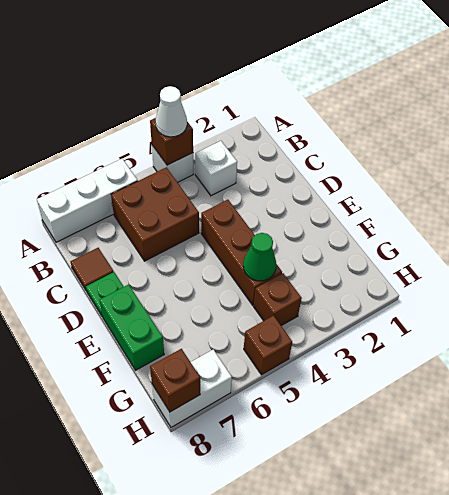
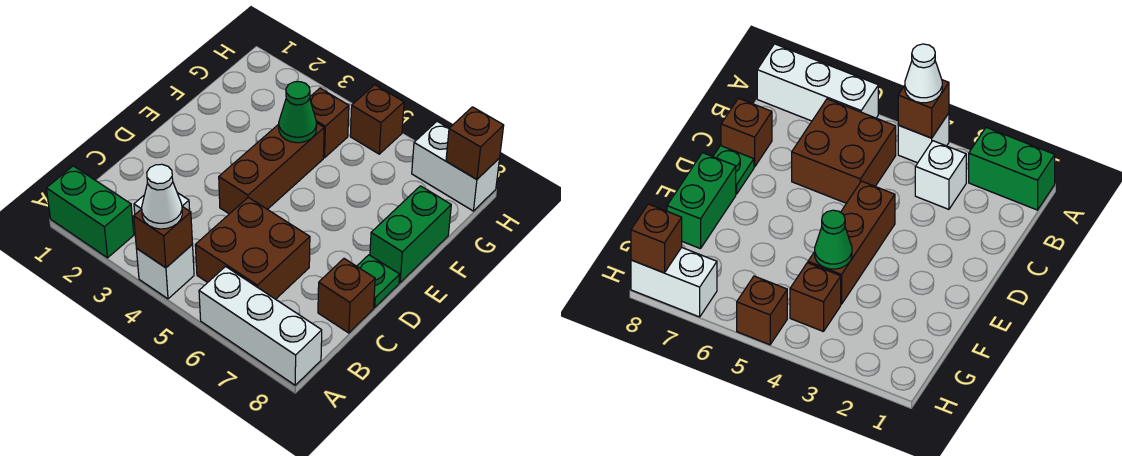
none -> green 1x2 brick [46,166,134,258]
brown 1x1 tile [70,248,114,291] -> brown 1x1 brick [318,259,375,333]

